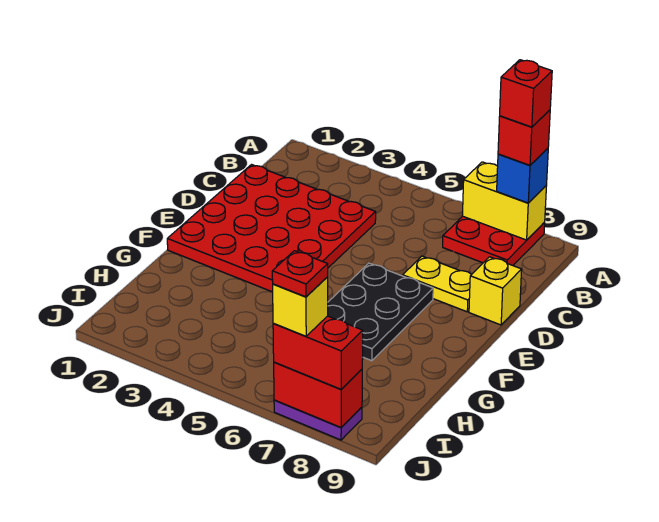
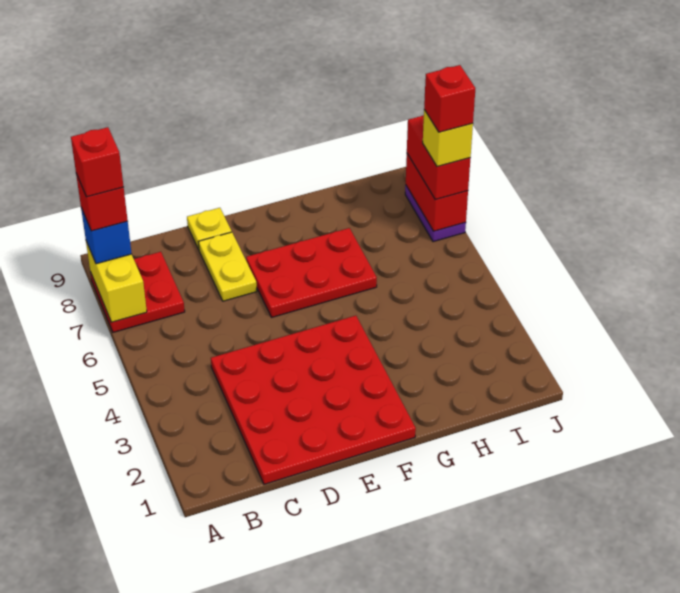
yellow 1x1 brick [469,257,522,325] -> yellow 1x1 plate [187,208,232,249]
black 2x3 plate [328,263,433,361] -> red 2x3 plate [246,228,377,317]
red 1x1 plate [272,251,328,297] -> red 1x1 brick [424,65,475,132]

